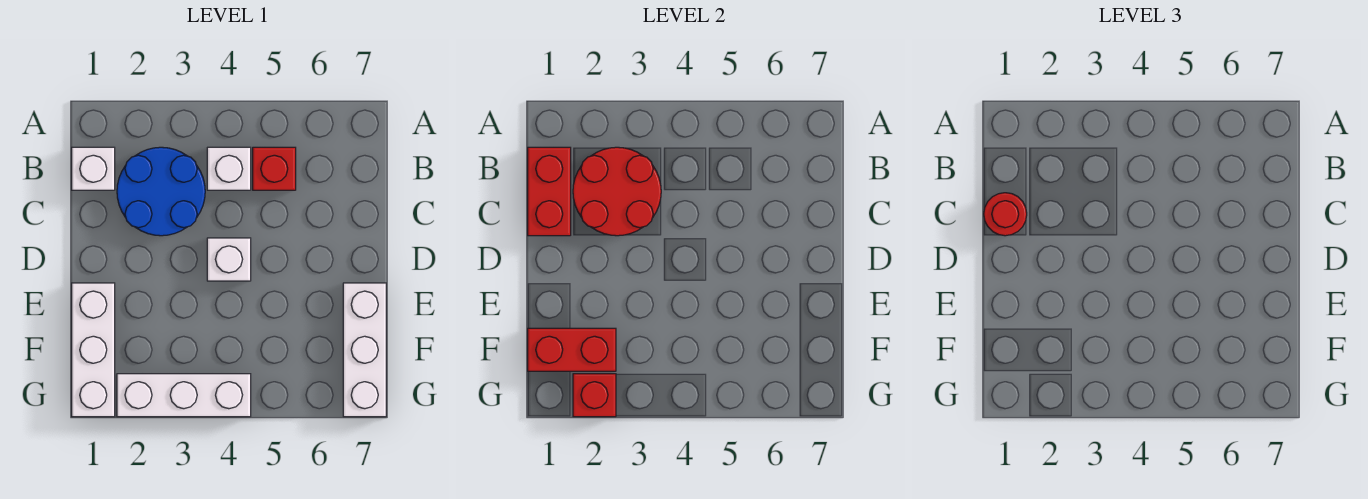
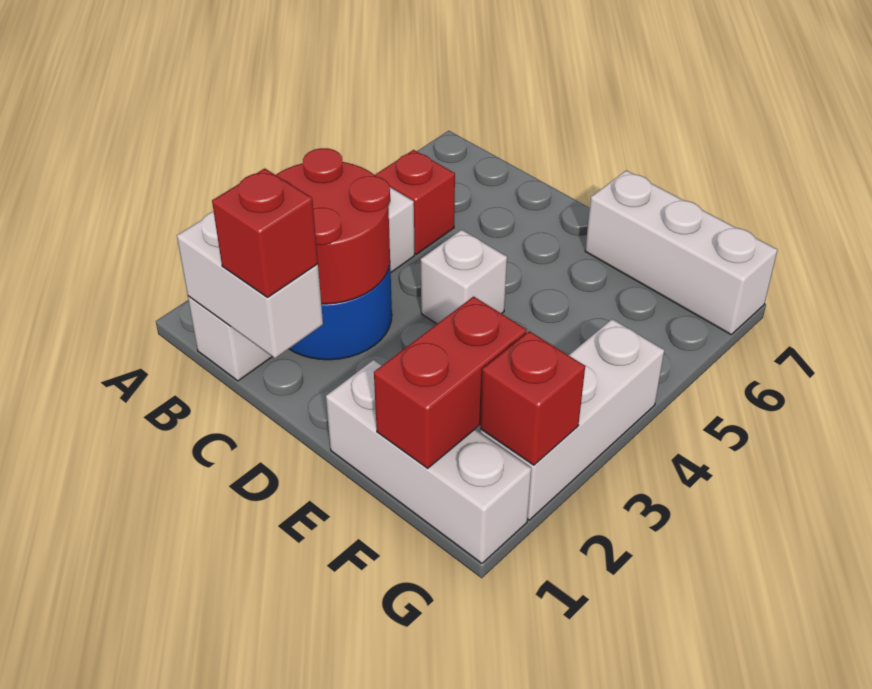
red 1x2 brick [528,147,571,236] -> white 1x2 brick [177,211,323,358]
red 1x1 round brick [984,193,1027,236] -> red 1x1 brick [212,168,318,297]

